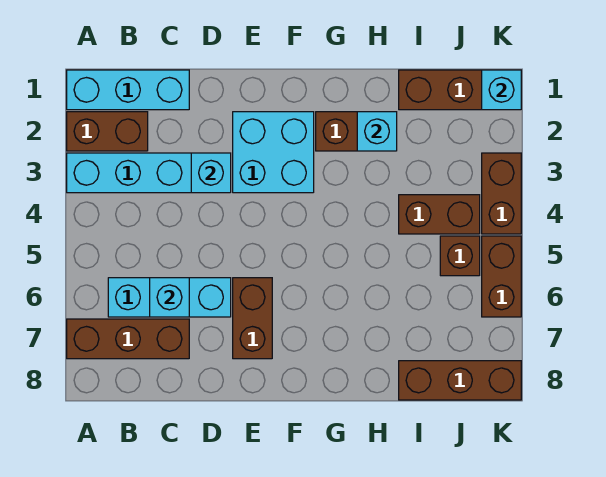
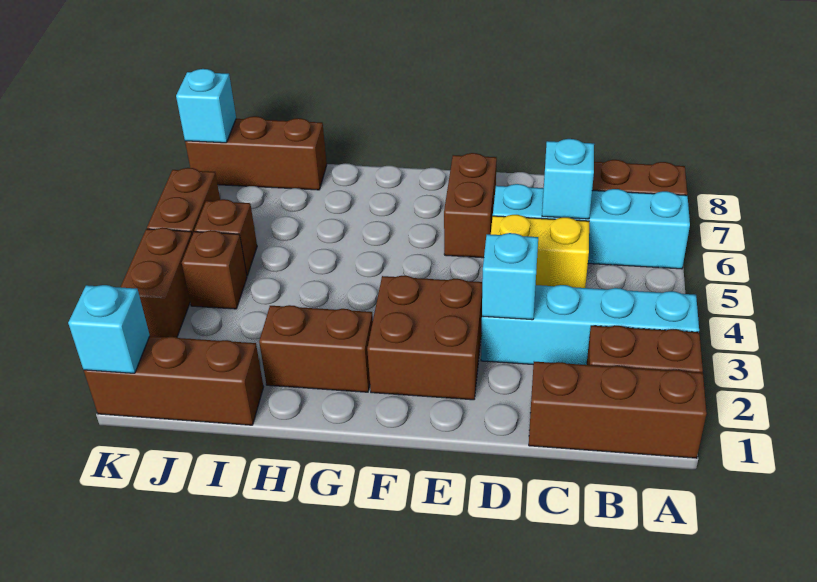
cyan 1x3 brick [67,70,189,110] -> brown 1x3 brick [529,362,707,458]
cyan 1x3 brick [108,278,231,317] -> cyan 1x4 brick [493,184,690,269]
none -> yellow 1x2 brick [491,215,589,288]
cyan 2x2 brick [233,112,314,193] -> brown 2x2 brick [367,276,482,400]
cyan 1x1 brick [357,112,397,151] -> cyan 1x1 brick moved to [176,69,236,143]
brown 1x2 brick [399,195,480,234] -> brown 1x1 brick [182,230,247,309]

